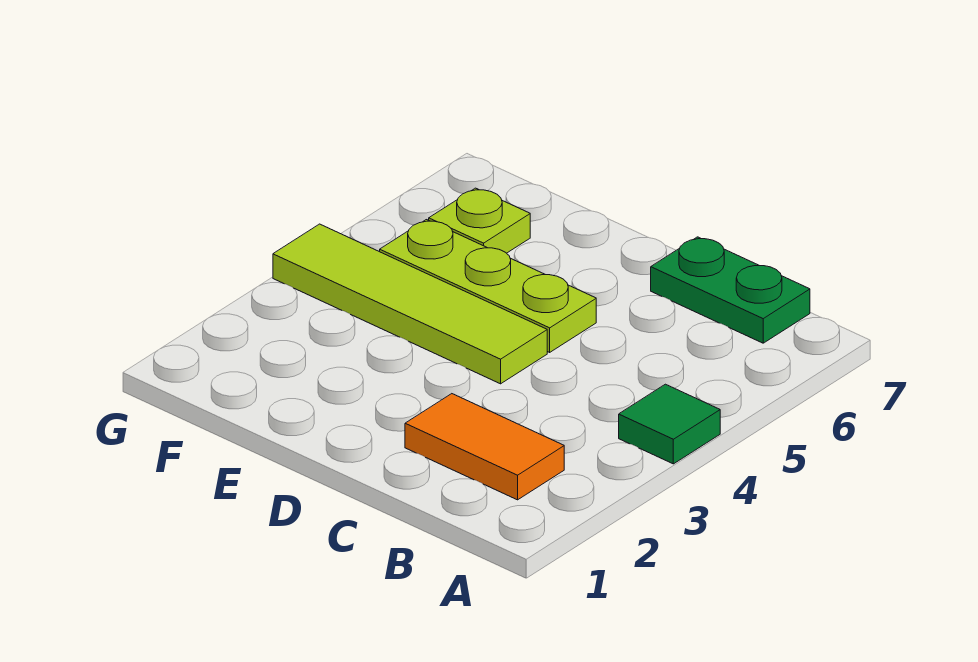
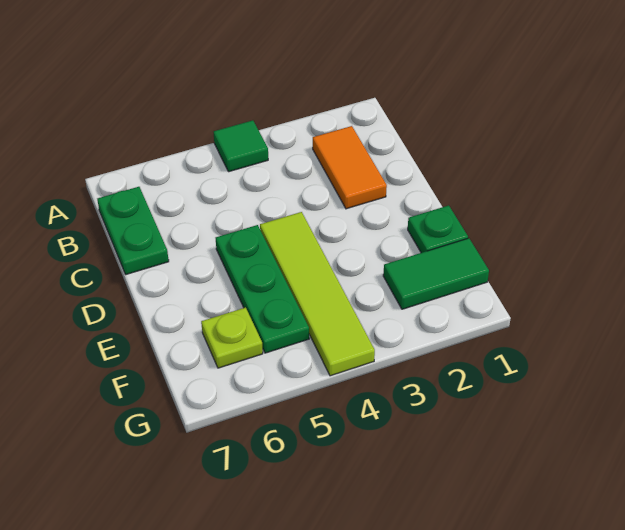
lime 1x3 plate [380,220,596,352] -> green 1x3 plate [216,225,309,353]
none -> green 1x1 plate [408,205,468,253]
none -> green 1x2 tile [383,238,489,309]

